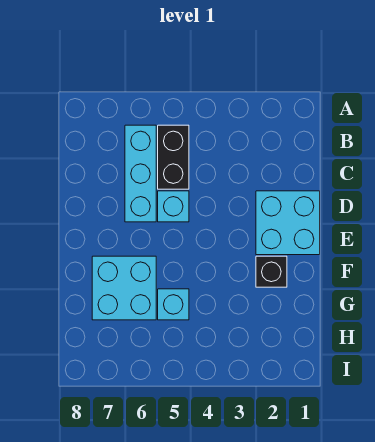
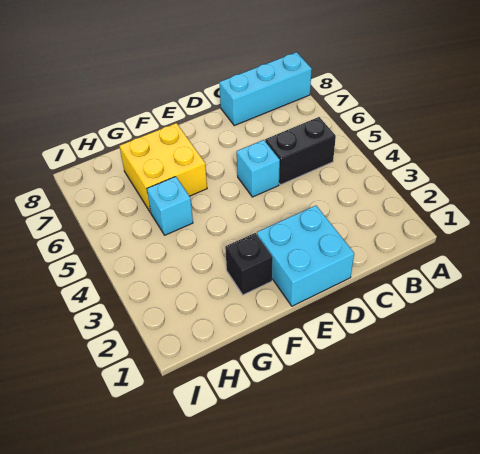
cyan 1x3 brick [125,125,156,222] -> cyan 1x3 brick moved to [219,52,312,126]
cyan 2x2 brick [92,256,156,320] -> yellow 2x2 brick [120,123,207,213]

